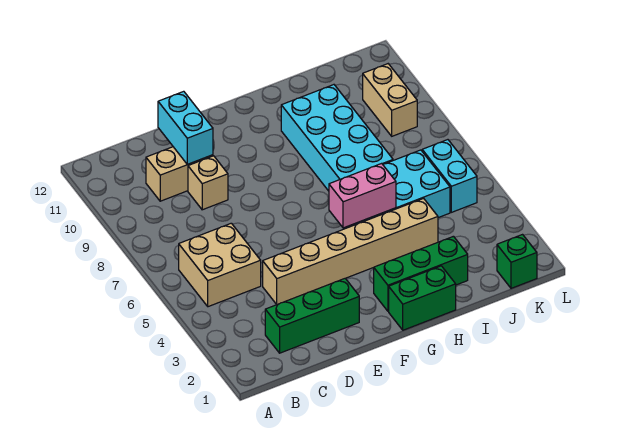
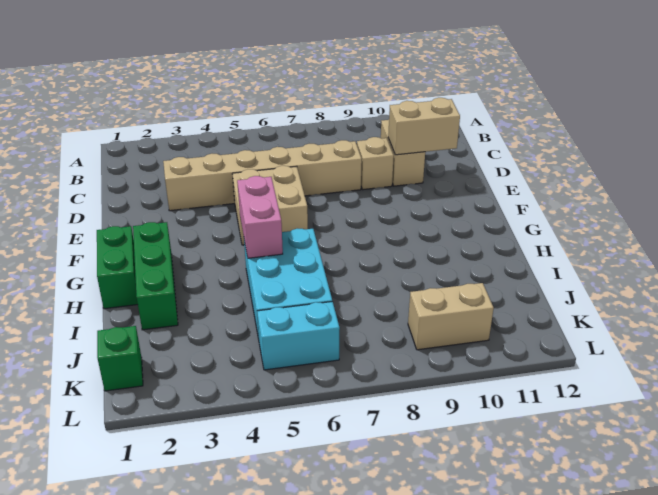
tan 2x2 brick [179,223,261,307] -> tan 2x2 brick moved to [232,166,308,245]
green 1x3 brick [265,278,359,353] -> none
tan 1x6 brick [263,198,438,304] -> tan 1x6 brick turned to [163,140,362,211]
cyan 1x2 brick [158,91,213,164] -> tan 1x2 brick [388,98,460,155]
cyan 2x4 brick [281,85,393,191] -> none

